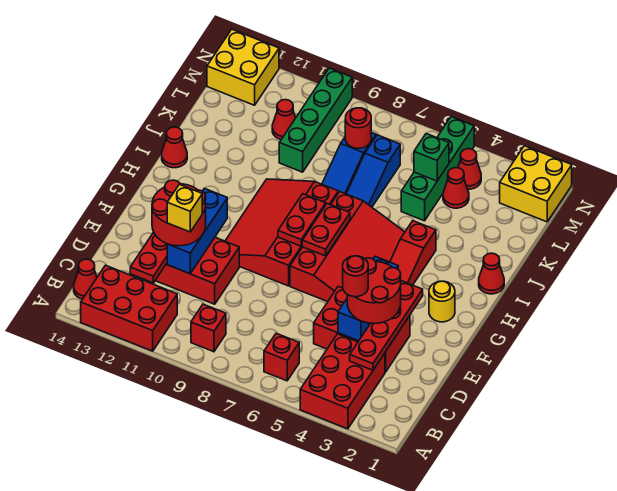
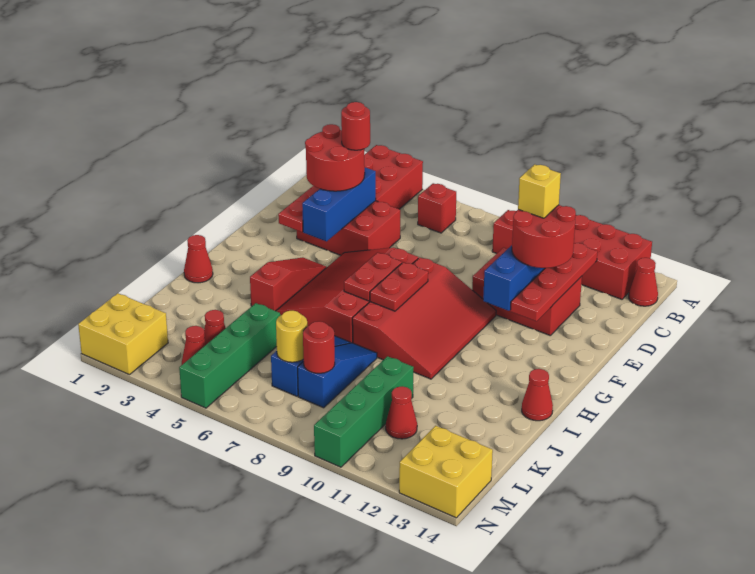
yellow 1x1 round brick [429,281,455,322] -> yellow 1x1 round brick moved to [276,310,307,362]
green 1x1 brick [414,133,449,181] -> none

